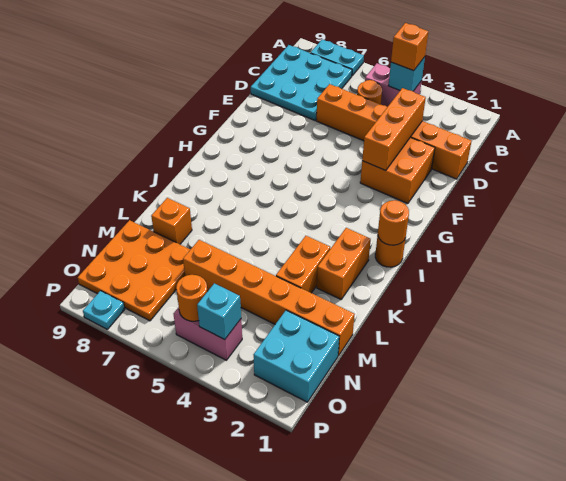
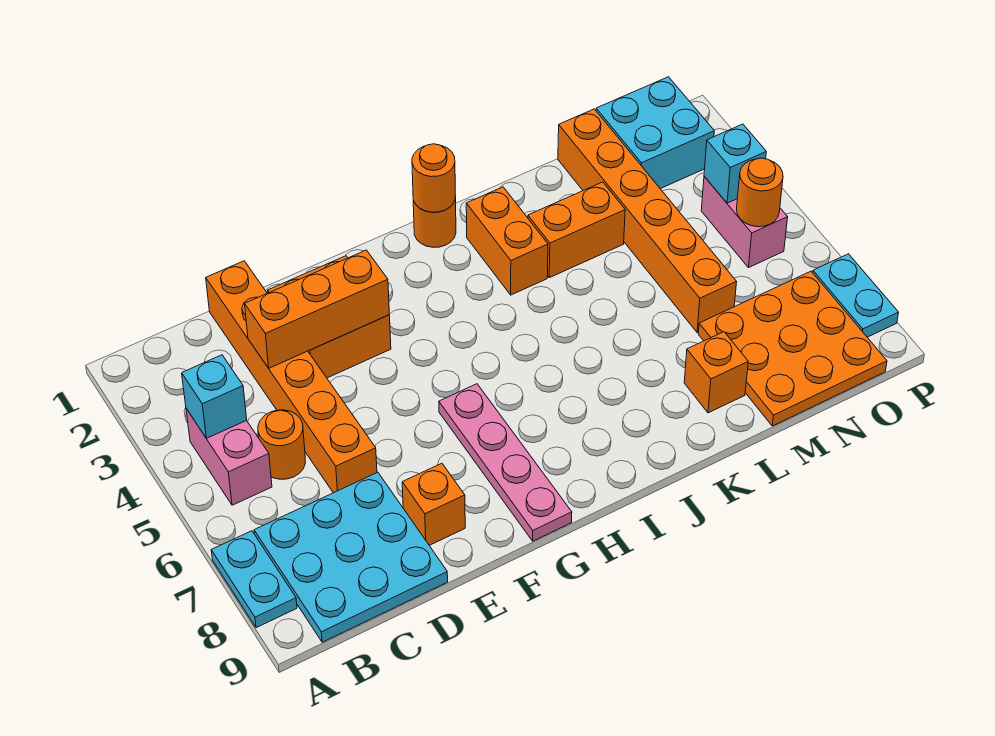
orange 1x1 brick [391,23,428,71] -> orange 1x1 brick moved to [402,463,465,545]
none -> pink 1x4 plate [439,384,572,541]
orange 1x2 brick [317,228,371,299] -> orange 1x2 brick turned to [466,187,548,295]
cyan 1x1 plate [83,291,125,329] -> cyan 1x2 plate [813,254,899,337]

